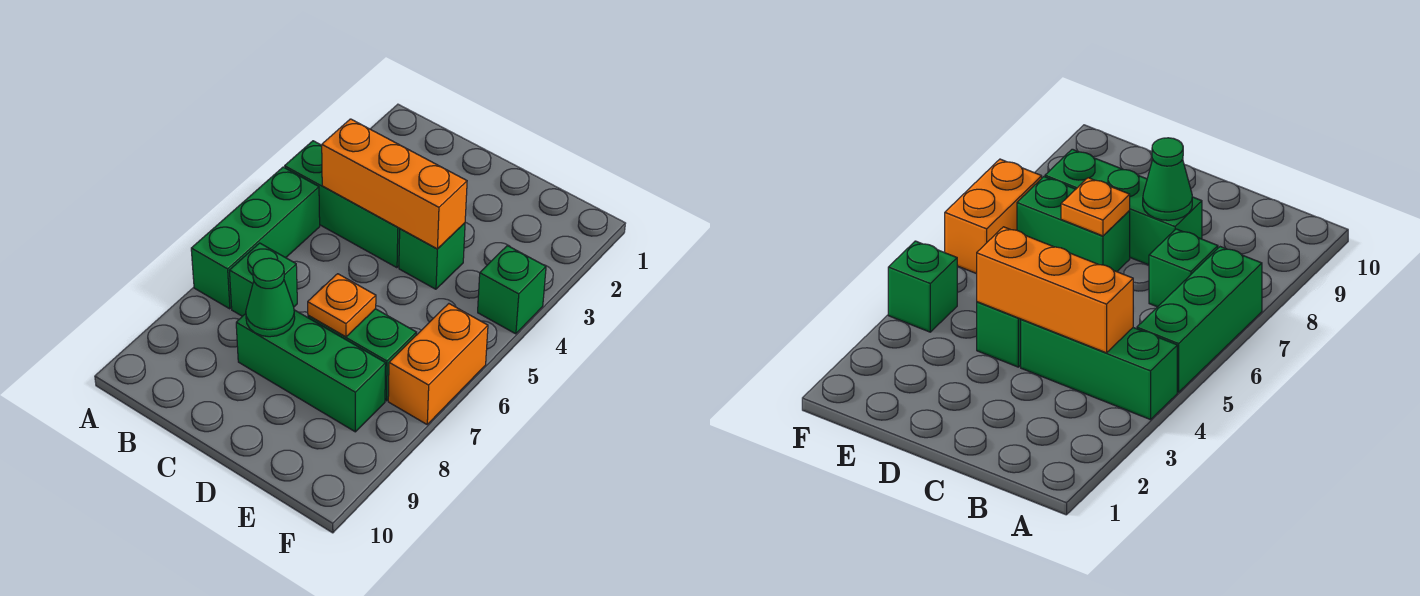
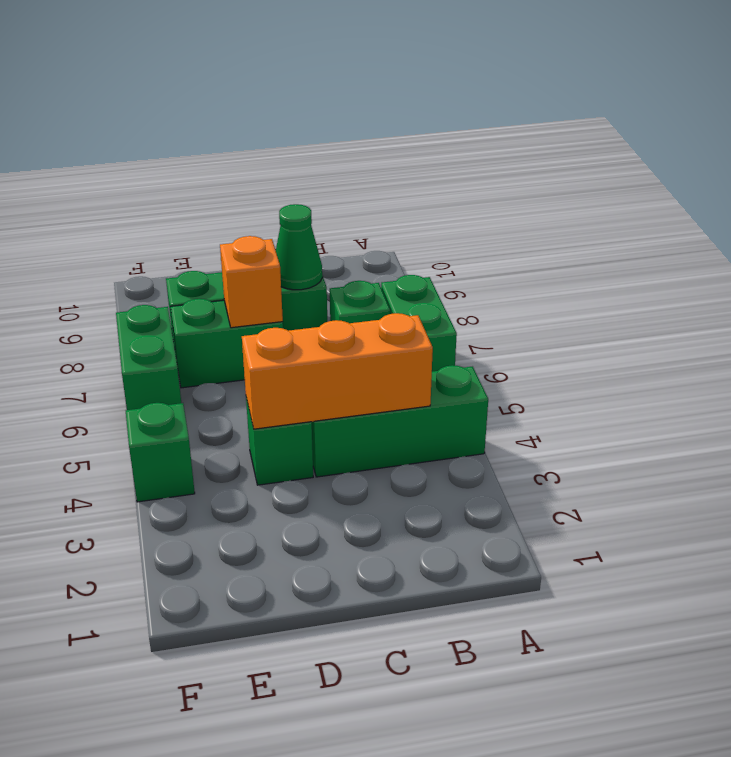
green 1x3 brick [191,167,320,309] -> green 1x2 brick [381,275,457,372]
orange 1x1 plate [308,274,376,337] -> orange 1x1 brick [220,236,283,328]
orange 1x2 brick [388,304,488,424] -> green 1x2 brick [116,305,181,410]

